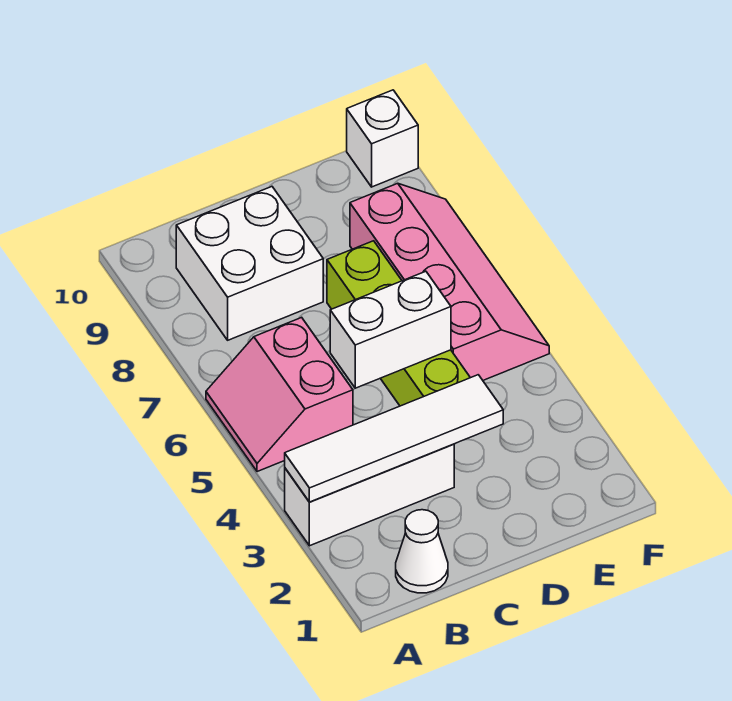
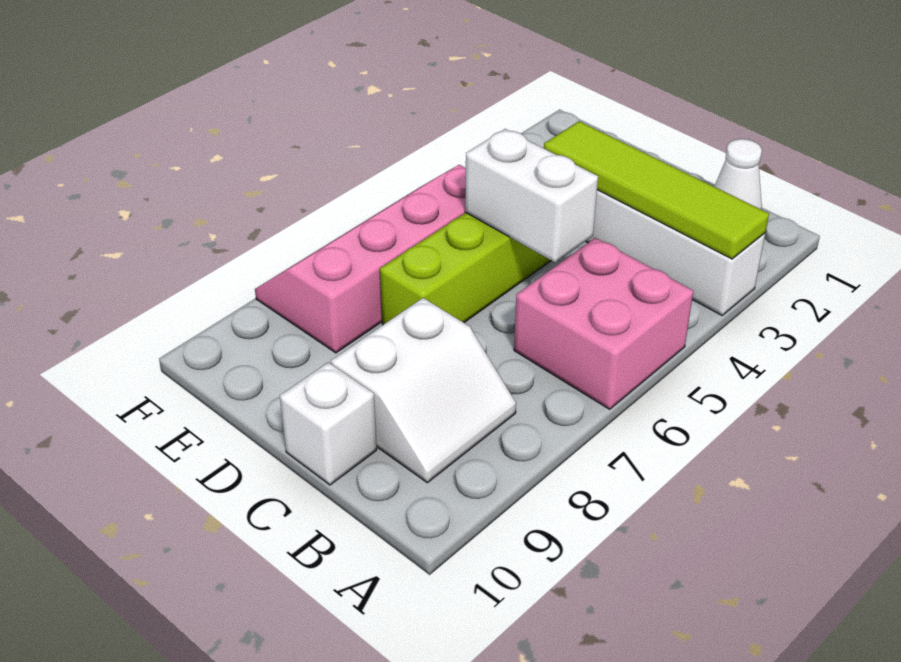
white 1x4 tile [285,375,503,502] -> lime 1x4 tile [544,121,769,259]
pink 2x2 slope [206,317,353,472] -> pink 2x2 brick [514,238,693,409]
white 2x2 brick [176,187,323,340] -> white 2x2 slope [331,298,516,483]
white 1x1 brick [347,90,418,187] -> white 1x1 brick moved to [280,362,377,485]

